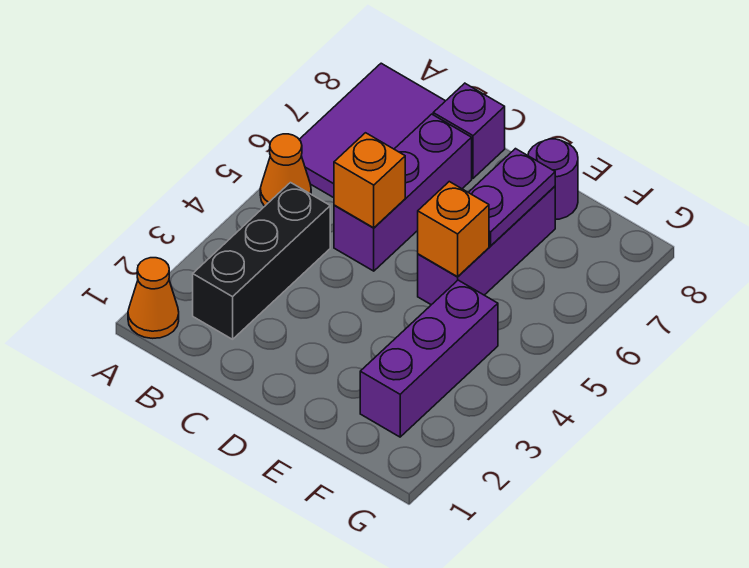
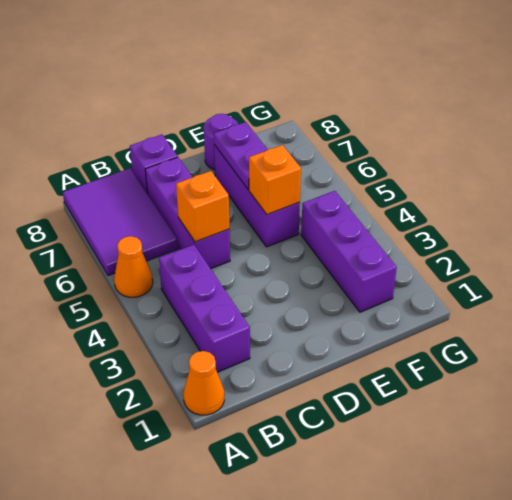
black 1x3 brick [193,183,330,339] -> purple 1x3 brick [159,245,250,372]

